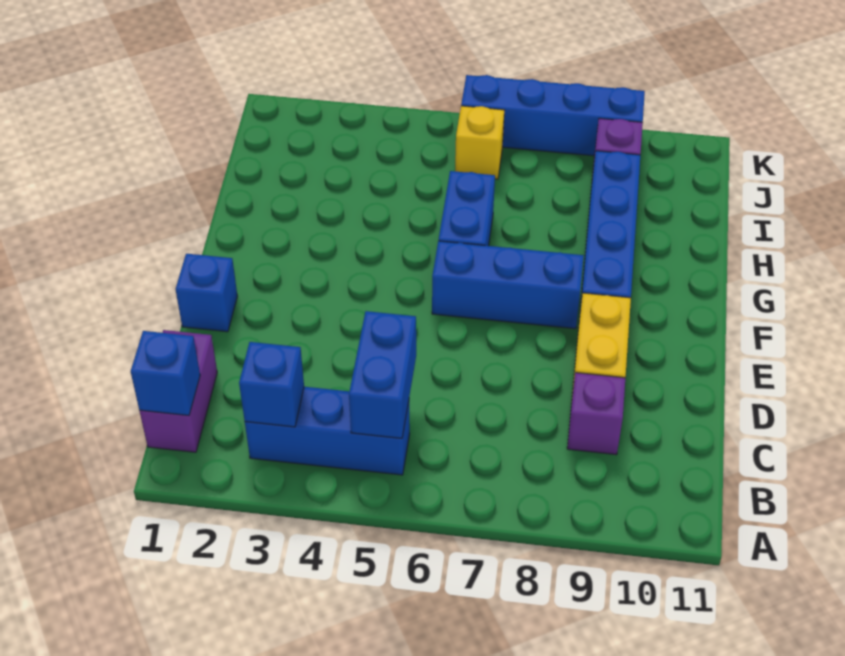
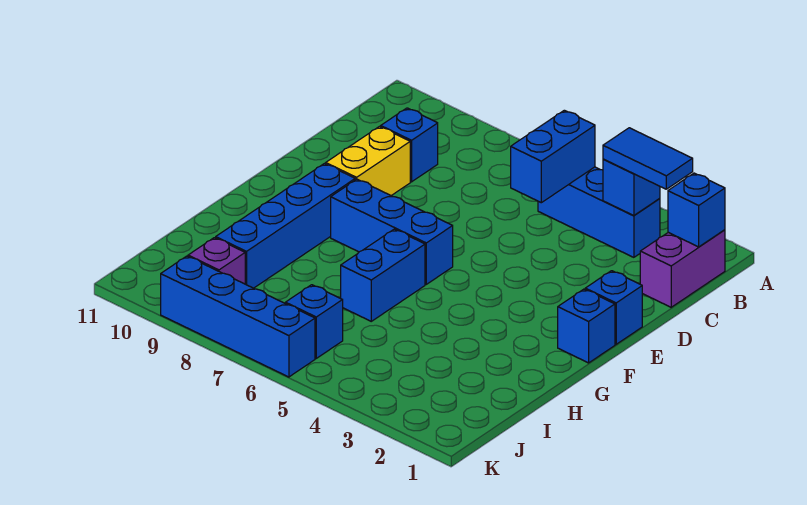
none -> blue 1x2 tile [603,128,693,189]
purple 1x1 brick [567,373,625,455] -> blue 1x1 brick [381,108,438,182]
none -> blue 1x1 brick [558,289,615,363]
yellow 1x1 brick [455,106,504,179] -> blue 1x1 brick [285,285,343,358]

